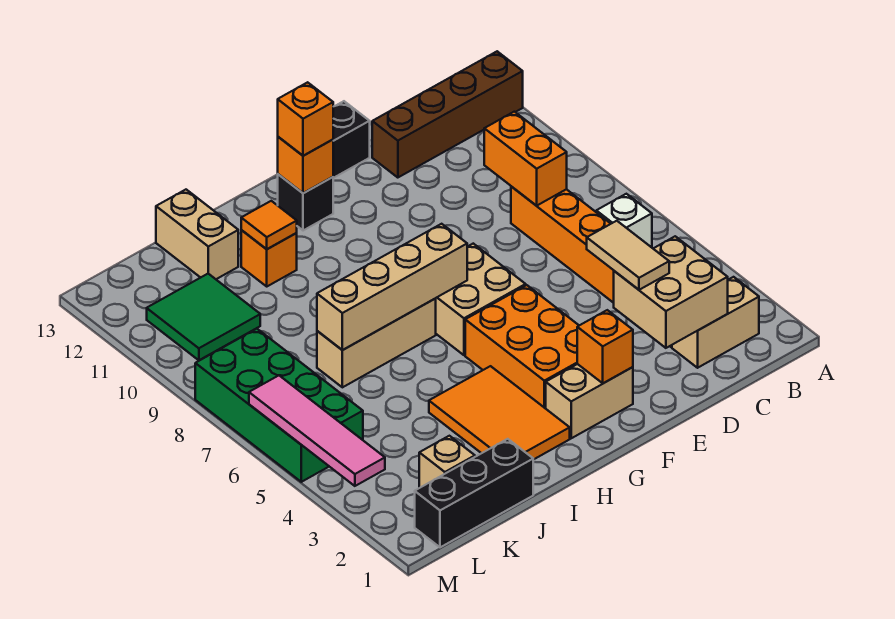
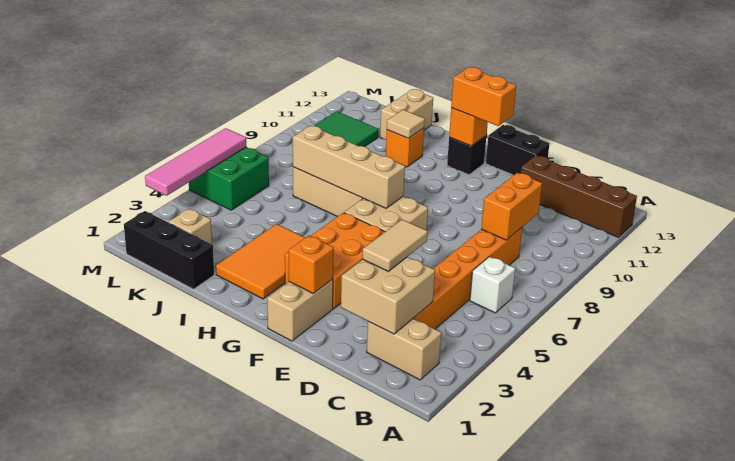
tan 1x2 brick [546,364,633,438] -> tan 1x2 brick turned to [267,279,333,341]
orange 1x1 brick [278,82,333,156] -> orange 1x2 brick [451,67,516,126]
orange 1x1 tile [241,201,297,249] -> tan 1x1 tile [387,110,425,138]
green 2x4 brick [195,329,363,482] -> green 2x2 brick [189,147,269,210]

